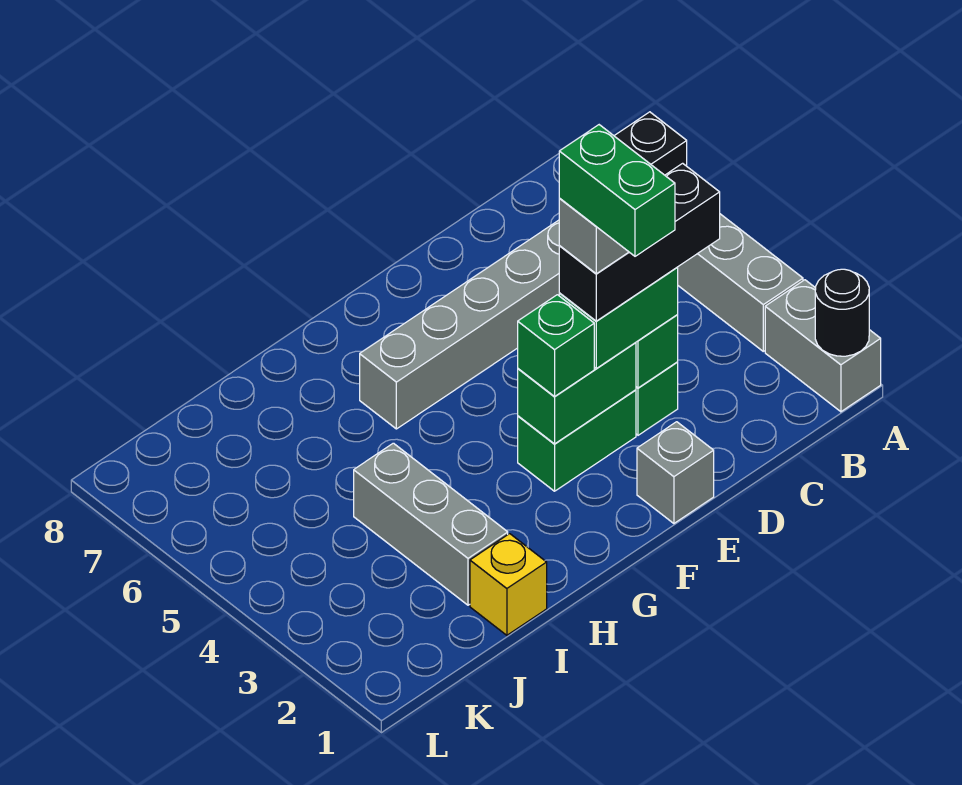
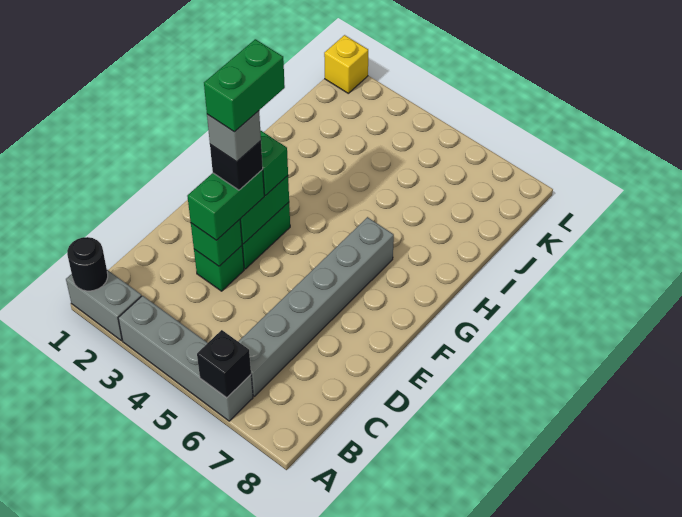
black 1x3 brick [559,163,720,321] -> black 1x1 brick [210,141,263,190]
grey 1x1 brick [637,422,714,523] -> none
green 1x2 brick [559,125,675,256] -> green 1x2 brick turned to [204,39,285,132]
yellow 1x1 brick [470,534,547,635] -> yellow 1x1 brick moved to [324,35,368,93]
grey 1x3 brick [354,443,508,605] -> none

